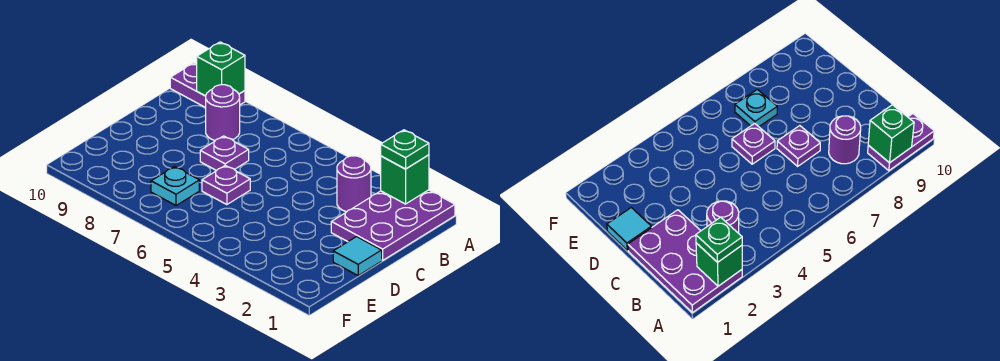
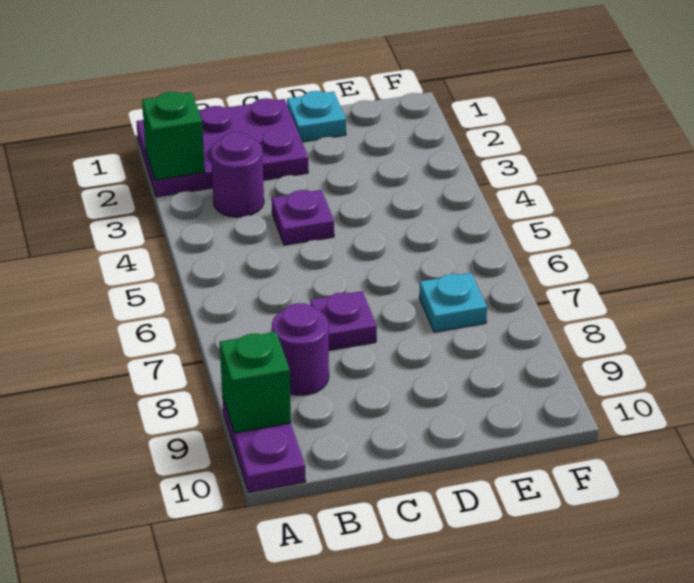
green 1x1 plate [381,130,429,169] -> none
cyan 1x1 tile [333,237,382,275] -> cyan 1x1 plate [287,91,346,142]
purple 1x1 plate [202,165,250,205] -> purple 1x1 plate moved to [272,190,334,245]

